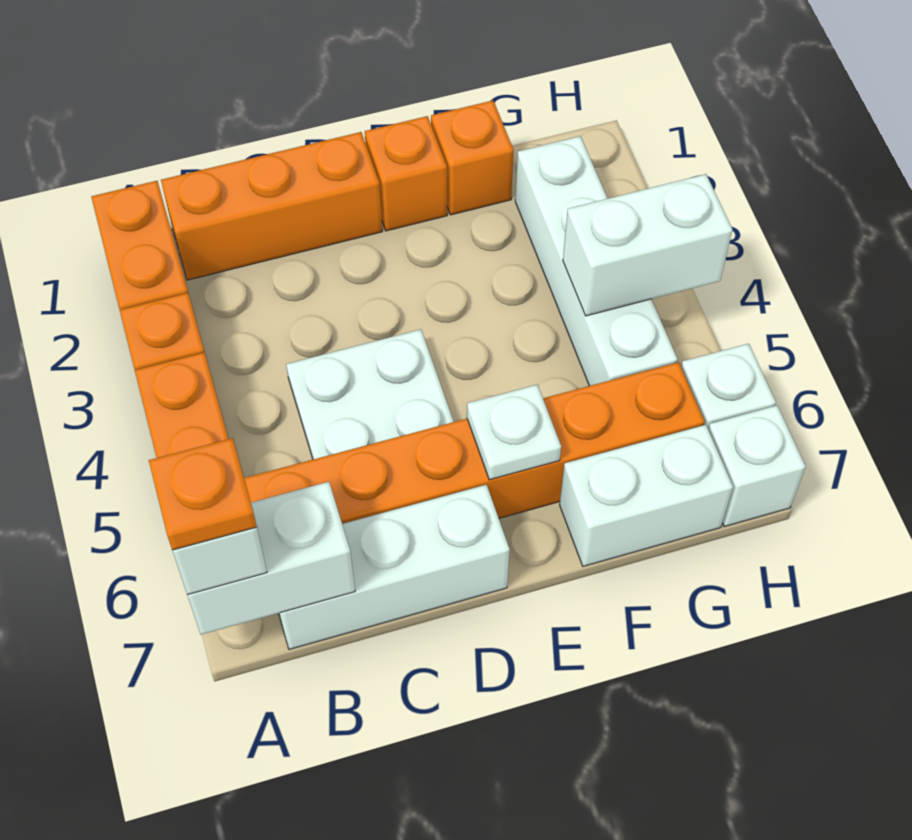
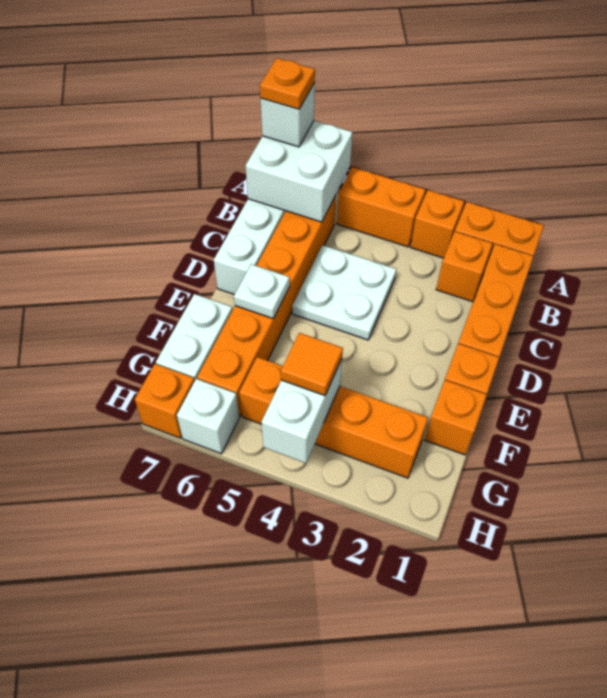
white 1x2 brick [187,482,355,635] -> white 2x2 brick [246,121,353,222]
none -> orange 1x1 brick [436,231,493,302]
white 1x4 brick [515,136,678,386] -> orange 1x4 brick [239,357,428,478]
none -> orange 1x1 tile [281,333,343,396]
white 1x1 brick [708,405,806,527] -> orange 1x1 brick [135,364,195,438]

